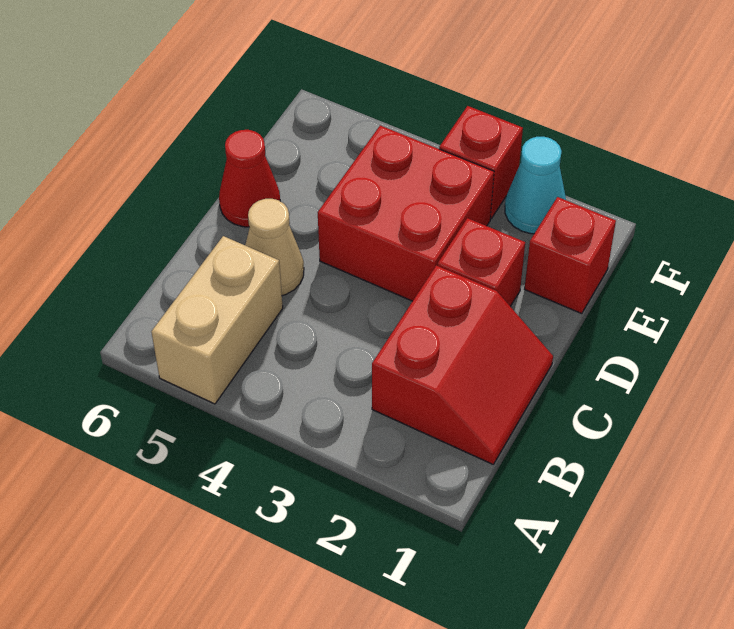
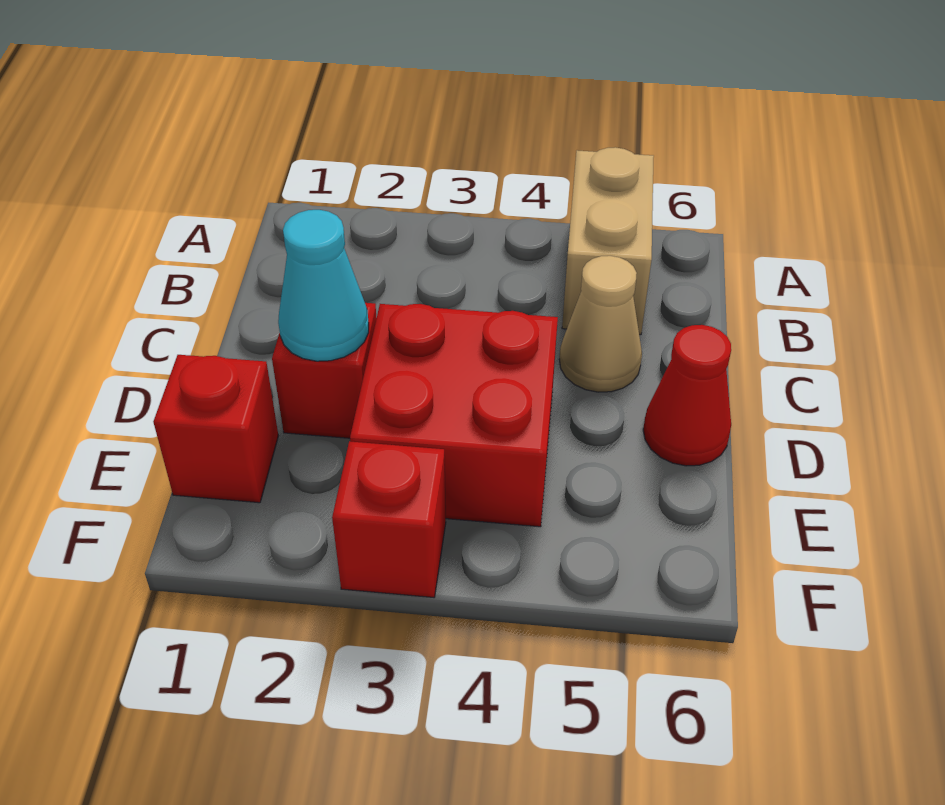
red 2x2 slope [372,265,553,464] -> none
cyan 1x1 cone [505,137,566,234] -> cyan 1x1 cone moved to [278,210,369,361]

